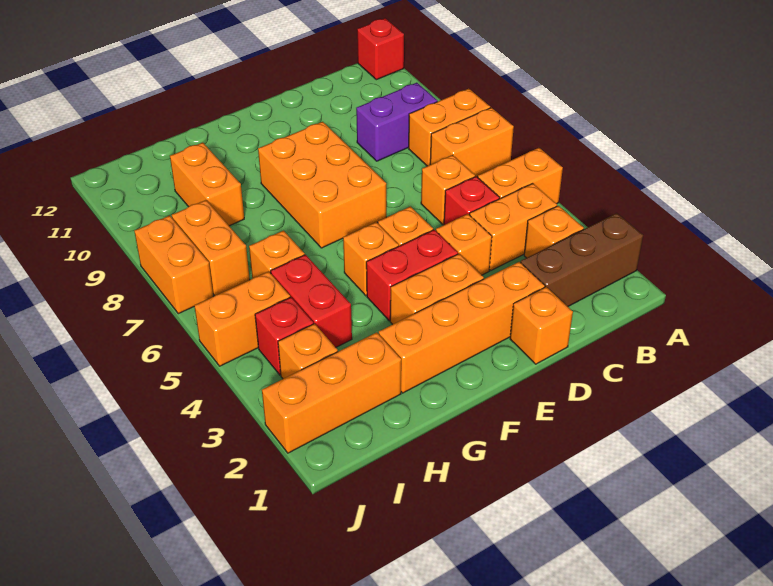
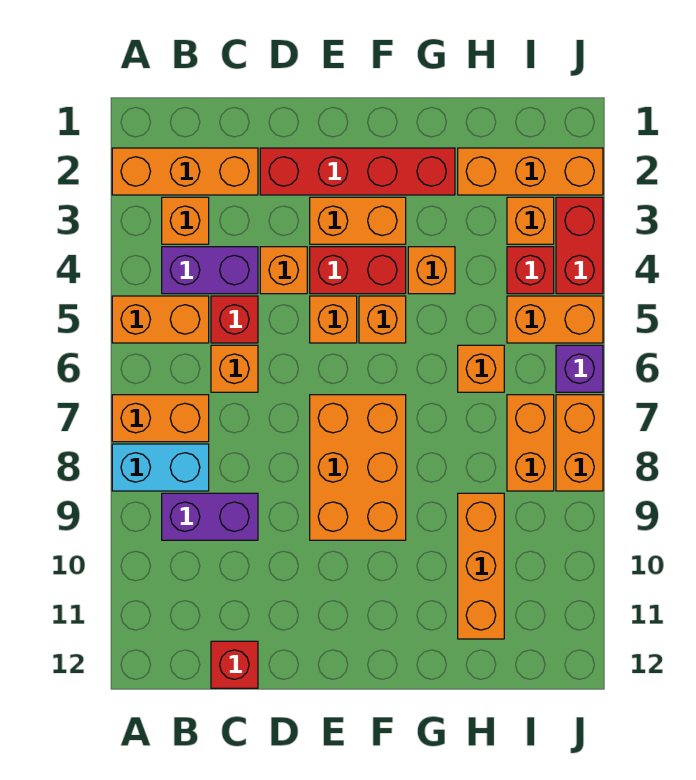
brown 1x3 brick [521,213,643,306] -> orange 1x3 brick [112,148,258,195]
orange 1x2 brick [409,89,490,166] -> cyan 1x2 brick [112,444,209,491]
red 1x1 brick [357,18,404,80] -> red 1x1 brick moved to [211,641,258,688]
orange 1x2 brick [470,183,557,270] -> purple 1x2 brick [162,247,258,294]
orange 1x1 brick [510,287,573,364] -> orange 1x1 brick moved to [408,247,455,294]
orange 1x4 brick [379,262,545,393] -> red 1x4 brick [260,148,455,195]
red 1x2 brick [271,255,352,347] -> red 1x2 brick moved to [556,197,603,294]
orange 1x2 brick [170,143,244,226] -> orange 1x3 brick [458,493,504,639]
none -> purple 1x1 brick [556,345,603,392]

